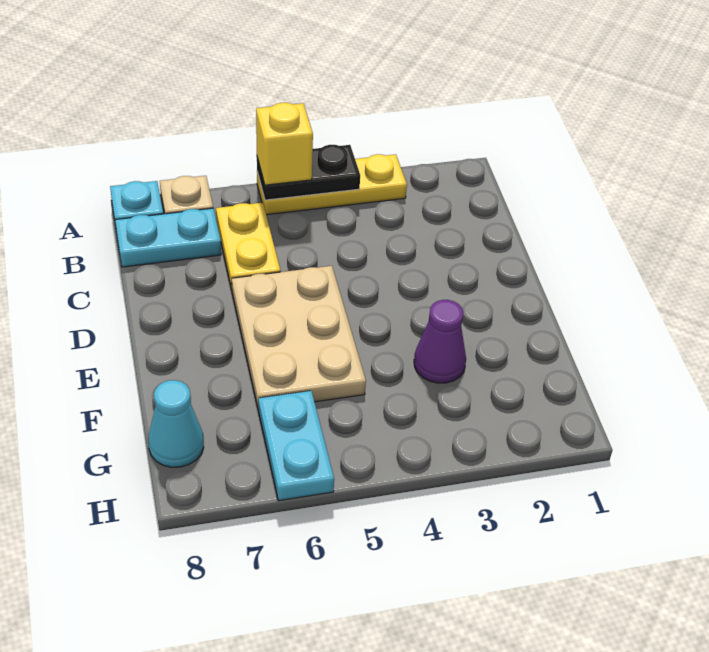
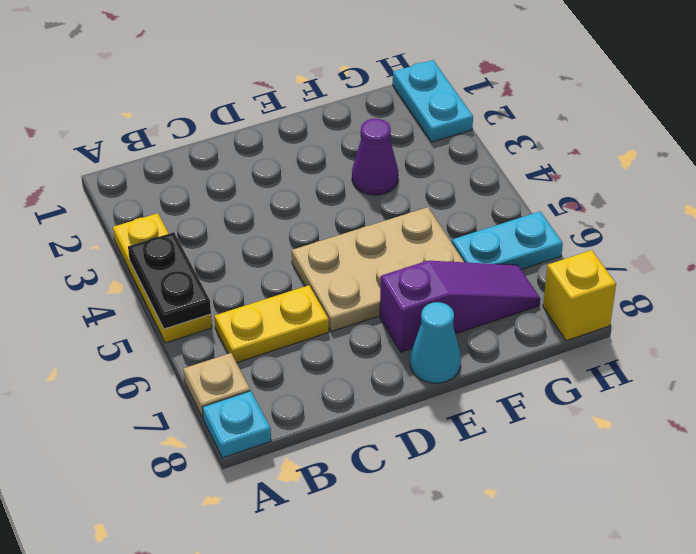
yellow 1x1 brick [256,103,313,185] -> yellow 1x1 brick moved to [543,250,616,341]
cyan 1x2 plate [115,208,221,267] -> cyan 1x2 plate moved to [393,60,473,142]
none -> purple 1x3 slope [380,261,540,352]
cyan 1x1 cone [148,380,204,467] -> cyan 1x1 cone moved to [410,302,461,383]

